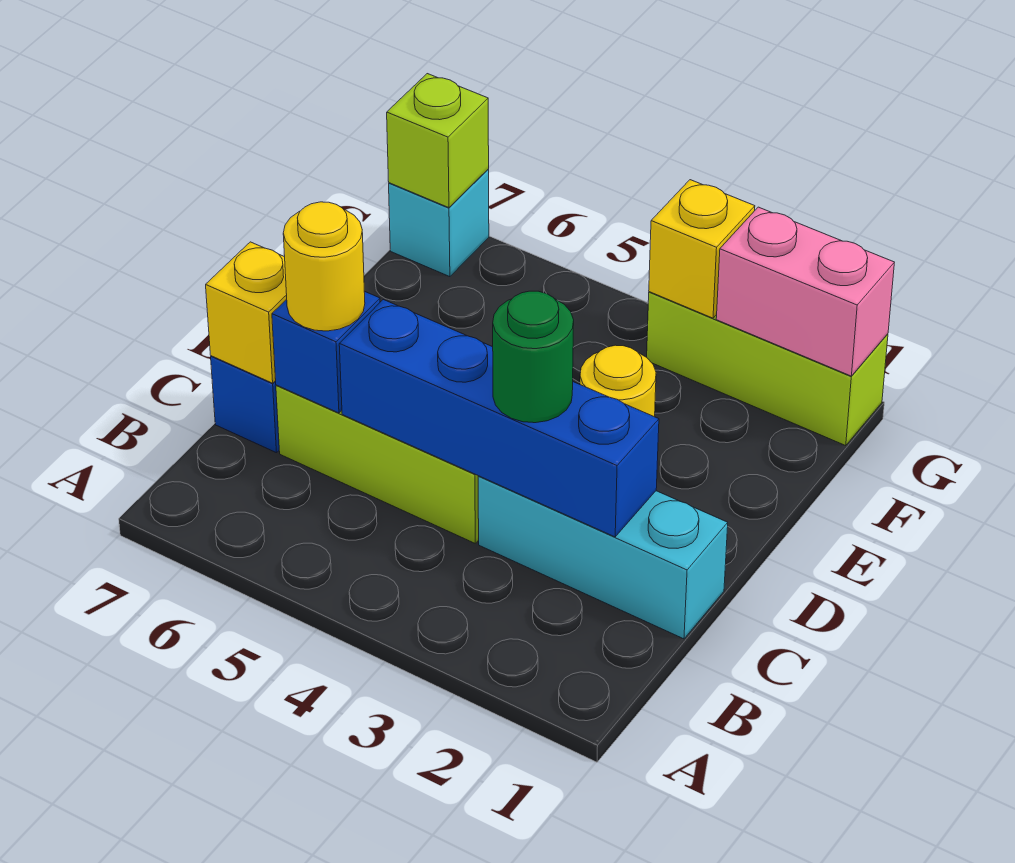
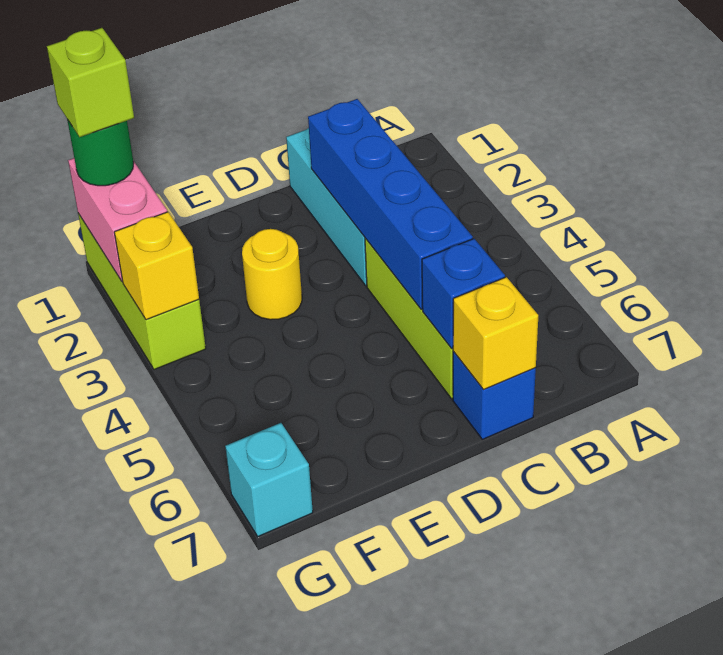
green 1x1 round brick [493,291,574,423] -> green 1x1 round brick moved to [67,119,134,186]
yellow 1x1 round brick [283,202,365,331] -> none
lime 1x1 brick [387,74,489,208] -> lime 1x1 brick moved to [47,28,134,137]

